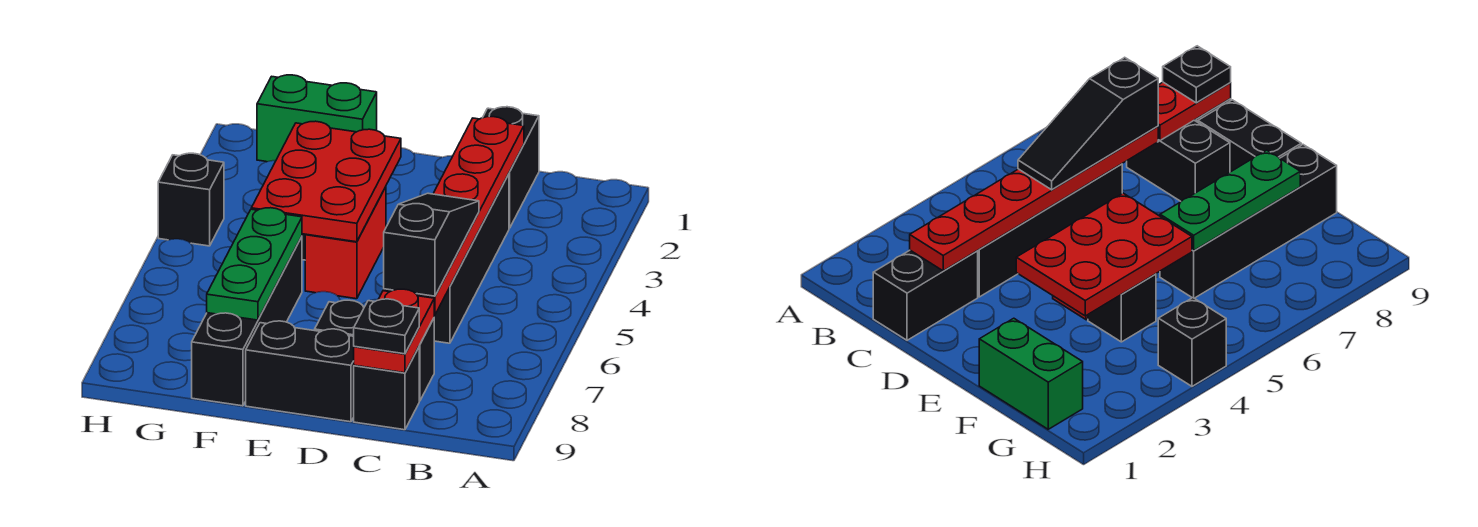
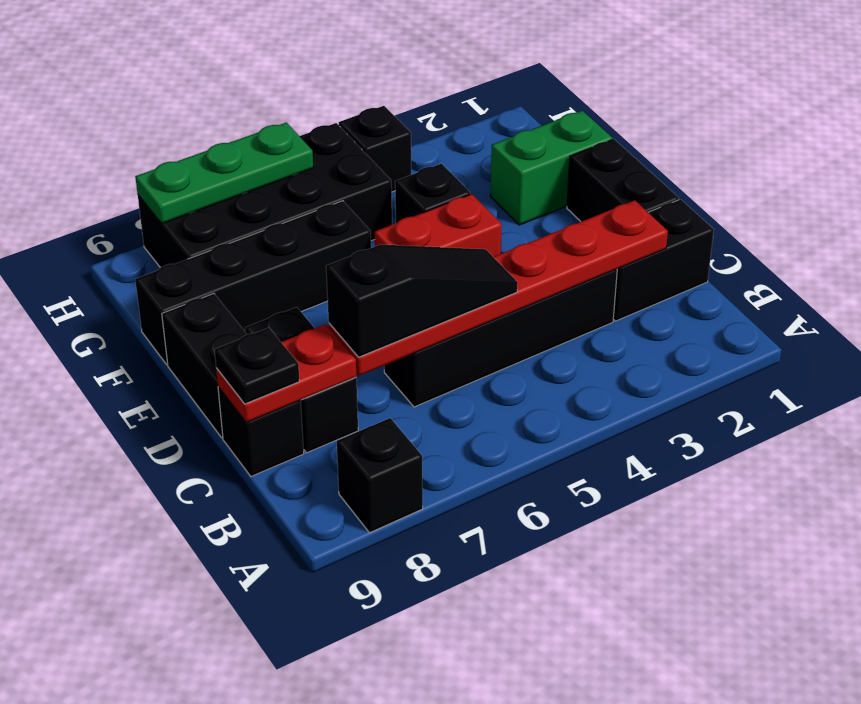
none -> black 1x1 brick [337,418,423,533]
none -> black 1x2 brick [567,139,679,222]
red 2x3 plate [251,121,401,242] -> none
green 1x2 brick [257,75,377,162] -> green 1x2 brick turned to [490,111,612,225]
green 1x3 plate [207,208,302,320] -> green 1x3 plate moved to [135,122,313,224]
none -> black 2x4 brick [138,123,392,268]

